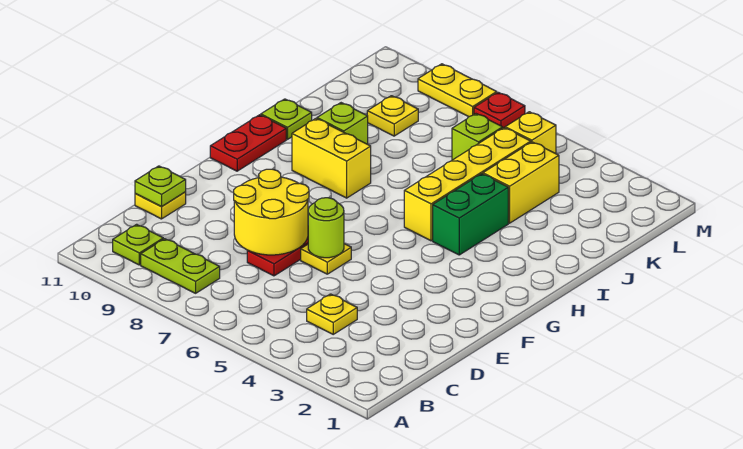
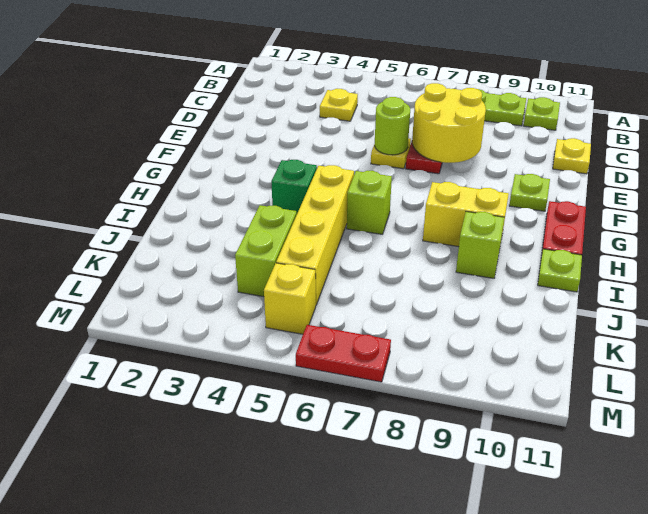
lime 1x1 plate [135,166,186,207] -> lime 1x1 plate moved to [509,174,550,211]
green 1x2 brick [433,174,508,255] -> green 1x1 brick [271,160,317,213]
yellow 1x2 brick [483,142,559,223] -> lime 1x2 brick [235,205,297,297]
lime 1x1 brick [452,114,503,160] -> lime 1x1 brick moved to [347,171,392,234]
yellow 1x1 plate [367,96,418,136] -> none
red 1x1 plate [474,92,525,128] -> red 1x2 plate [296,325,391,382]
yellow 1x2 plate [418,64,497,117] -> none

